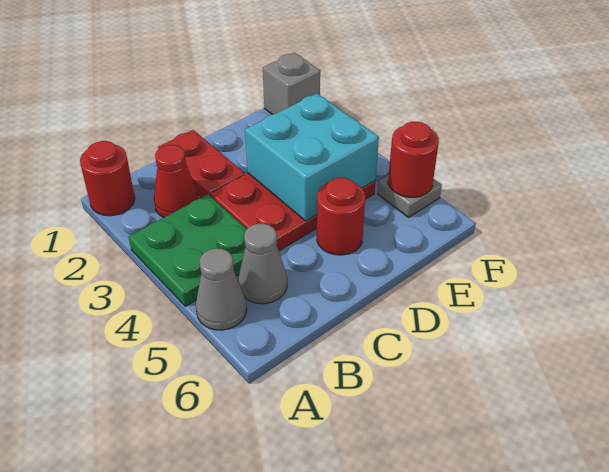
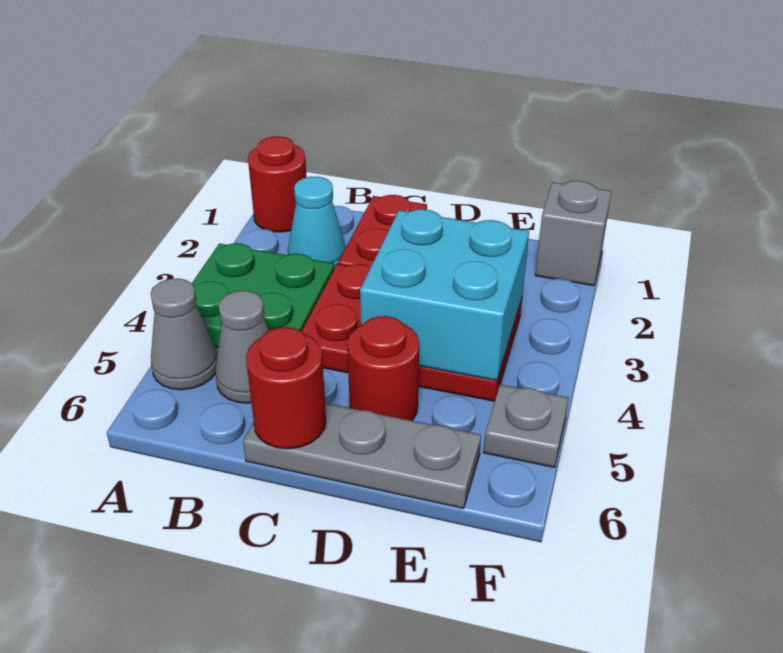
red 1x1 cone [154,145,199,218] -> cyan 1x1 cone [288,177,346,268]
none -> grey 1x3 plate [243,403,481,508]
red 1x1 round brick [388,122,439,198] -> red 1x1 round brick moved to [246,327,326,449]

